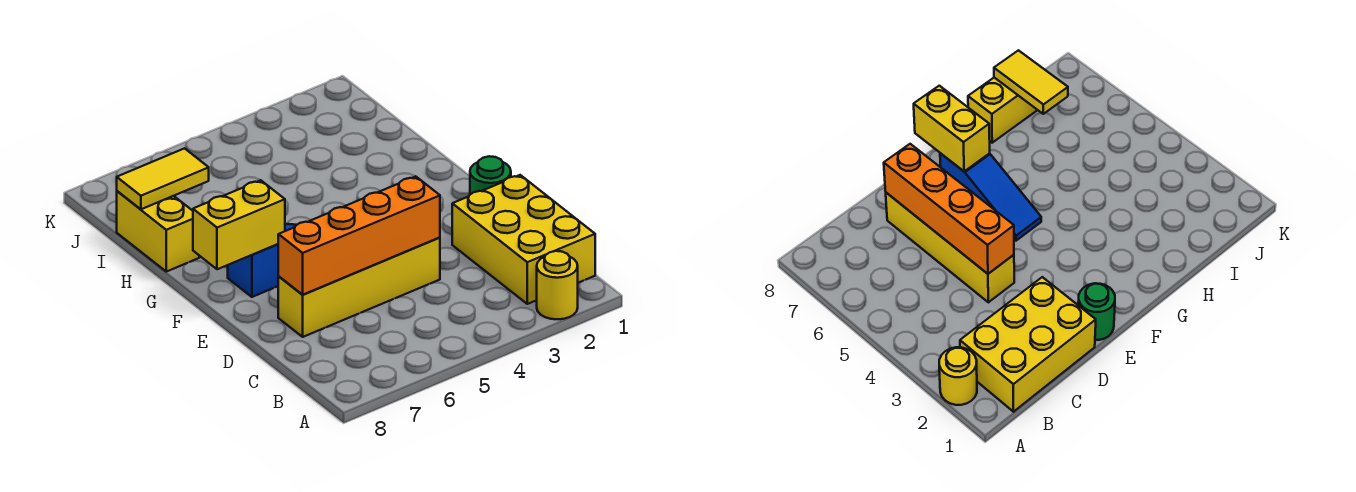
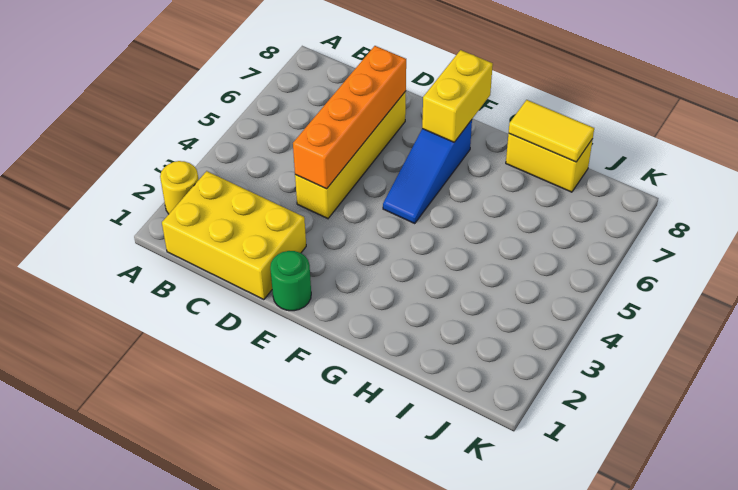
yellow 1x2 tile [117,149,209,209] -> yellow 1x2 tile turned to [509,100,594,162]

